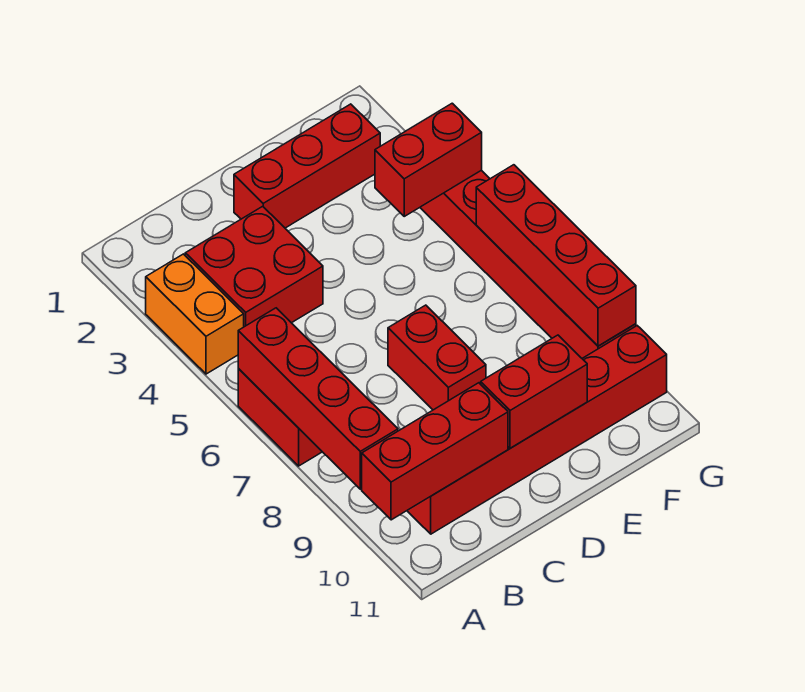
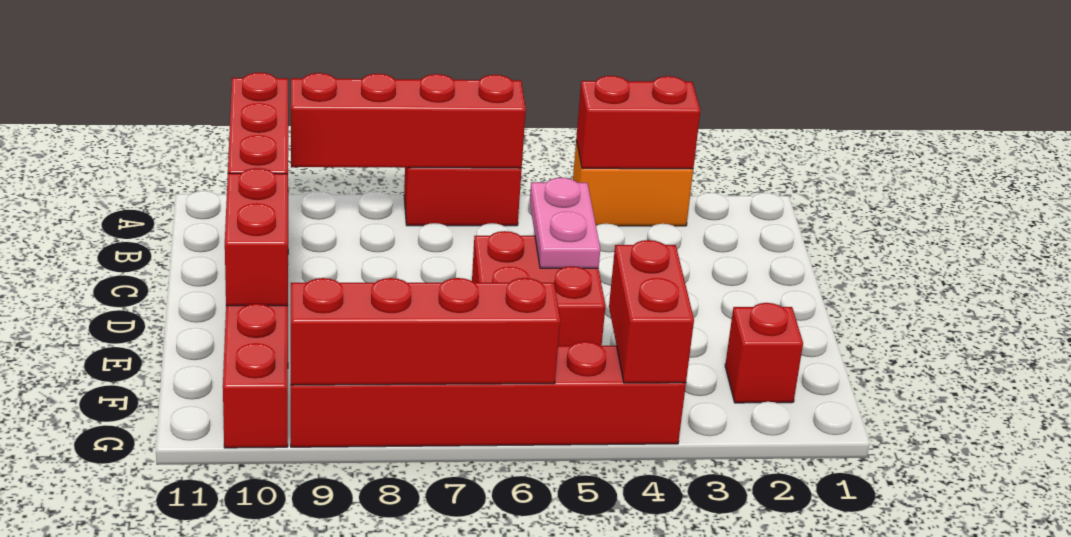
red 2x2 brick [185,206,323,327] -> red 2x2 brick moved to [472,231,605,346]
none -> pink 1x2 plate [530,178,600,268]
red 1x3 brick [234,104,380,228] -> red 1x1 brick [725,303,803,403]
red 1x2 brick [388,305,486,410] -> red 1x2 brick moved to [576,76,700,169]

